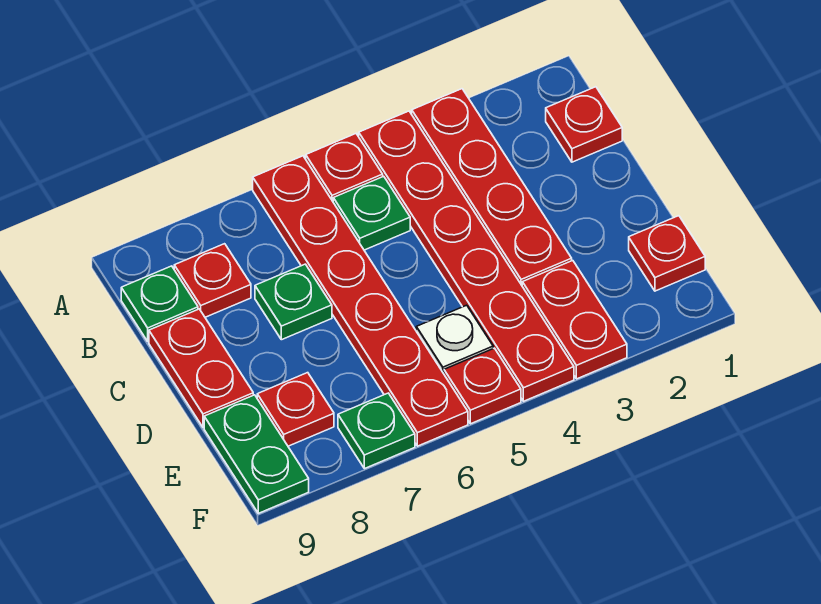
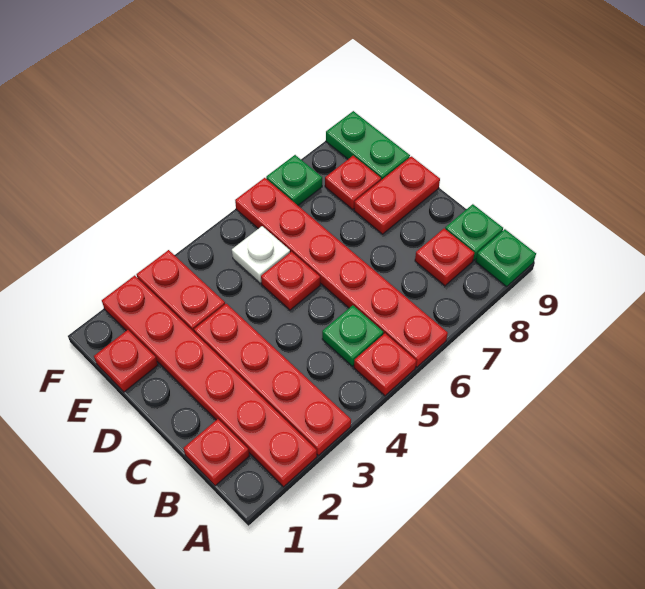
red 1x6 plate [359,111,574,401] -> red 1x6 plate moved to [102,275,317,487]
green 1x1 plate [255,264,332,340] -> green 1x1 plate moved to [476,229,536,287]
red 1x2 plate [149,309,253,427] -> red 1x2 plate turned to [354,156,440,234]
red 1x1 plate [444,348,521,424] -> red 1x1 plate moved to [261,252,320,310]

